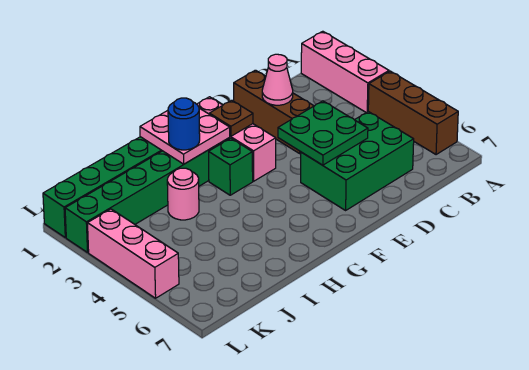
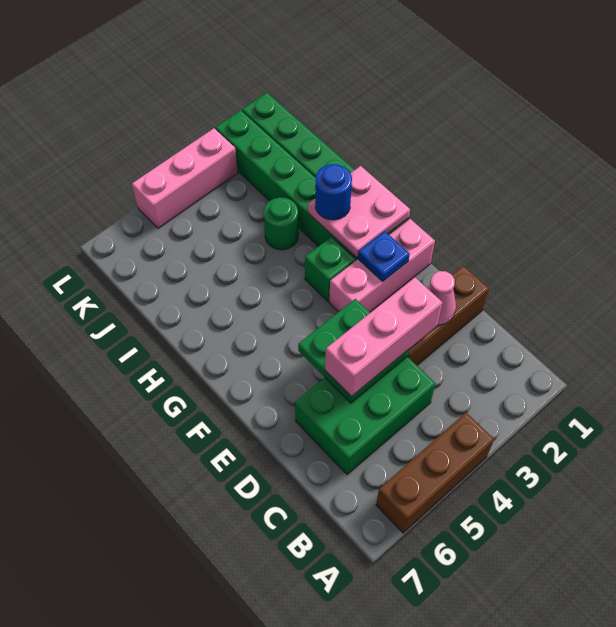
pink 1x3 brick [301,31,389,113] -> pink 1x3 brick moved to [325,277,442,397]
green 2x3 brick [301,112,414,210] -> green 2x3 brick turned to [295,357,435,475]
brown 1x1 plate [209,100,253,136] -> blue 1x1 plate [358,231,410,281]
pink 1x1 round brick [167,168,199,220] -> green 1x1 round brick [264,197,299,250]

